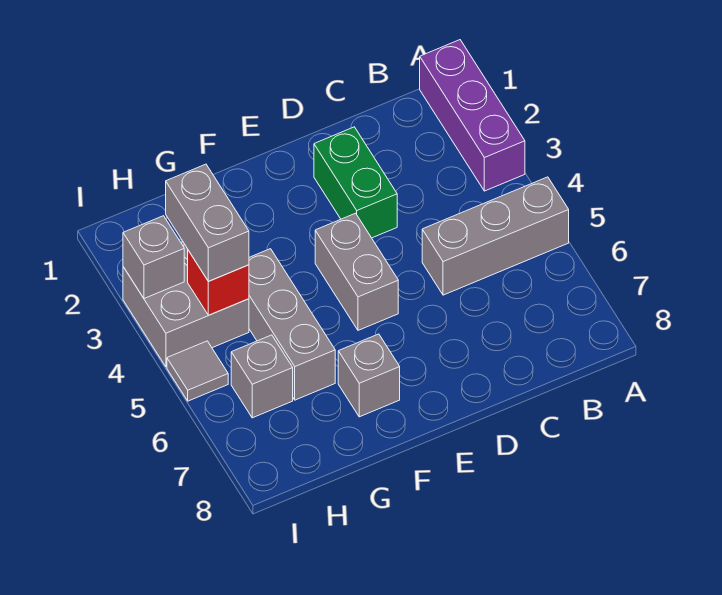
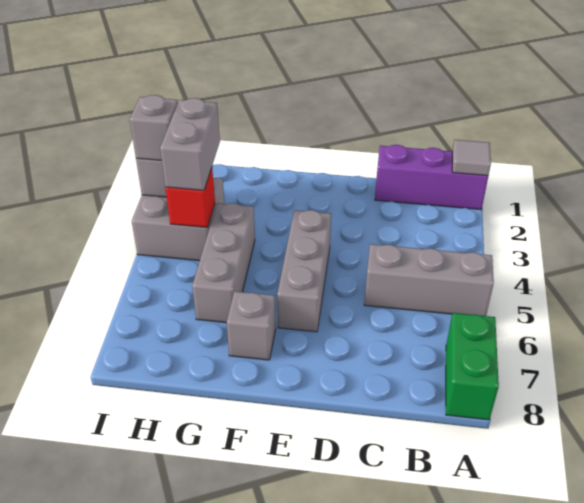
purple 1x3 brick [420,40,525,191] -> purple 1x3 brick turned to [375,145,488,209]
green 1x2 brick [314,127,397,238] -> green 1x2 brick moved to [446,313,499,420]
grey 1x2 brick [315,213,398,330] -> grey 1x3 brick [277,210,331,332]
grey 1x1 brick [231,335,293,418] -> grey 1x1 brick moved to [130,95,178,160]
grey 1x1 tile [167,341,228,401] -> grey 1x1 tile moved to [452,140,491,176]

